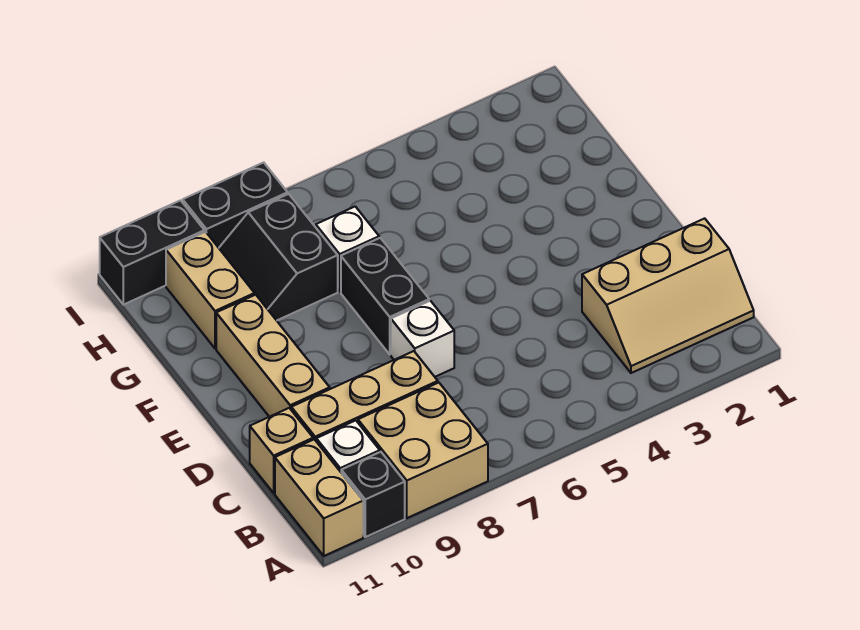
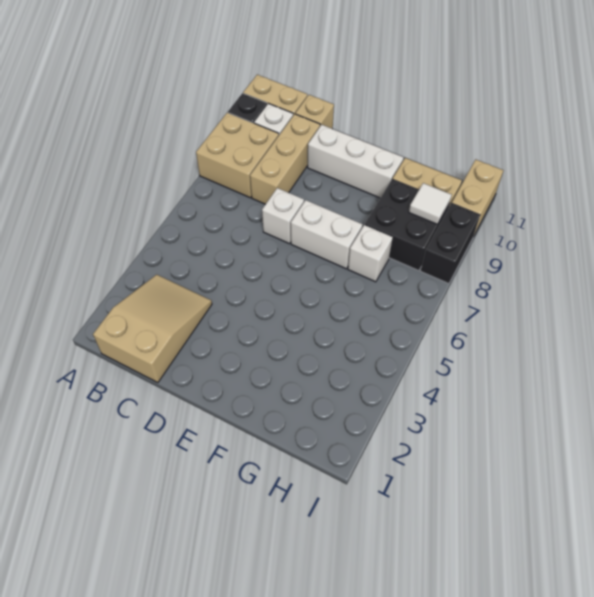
tan 2x3 slope [582,218,754,373] -> tan 2x3 slope turned to [93,275,212,383]
tan 1x3 brick [216,295,330,417] -> white 1x3 brick [308,125,404,198]
black 1x2 brick [341,238,429,354] -> white 1x2 brick [291,200,363,269]
black 2x2 slope [219,194,338,321] -> black 2x2 brick [365,179,449,271]
none -> white 1x1 tile [409,183,452,225]
black 1x2 brick [100,200,204,305] -> tan 1x2 brick [452,160,504,235]

